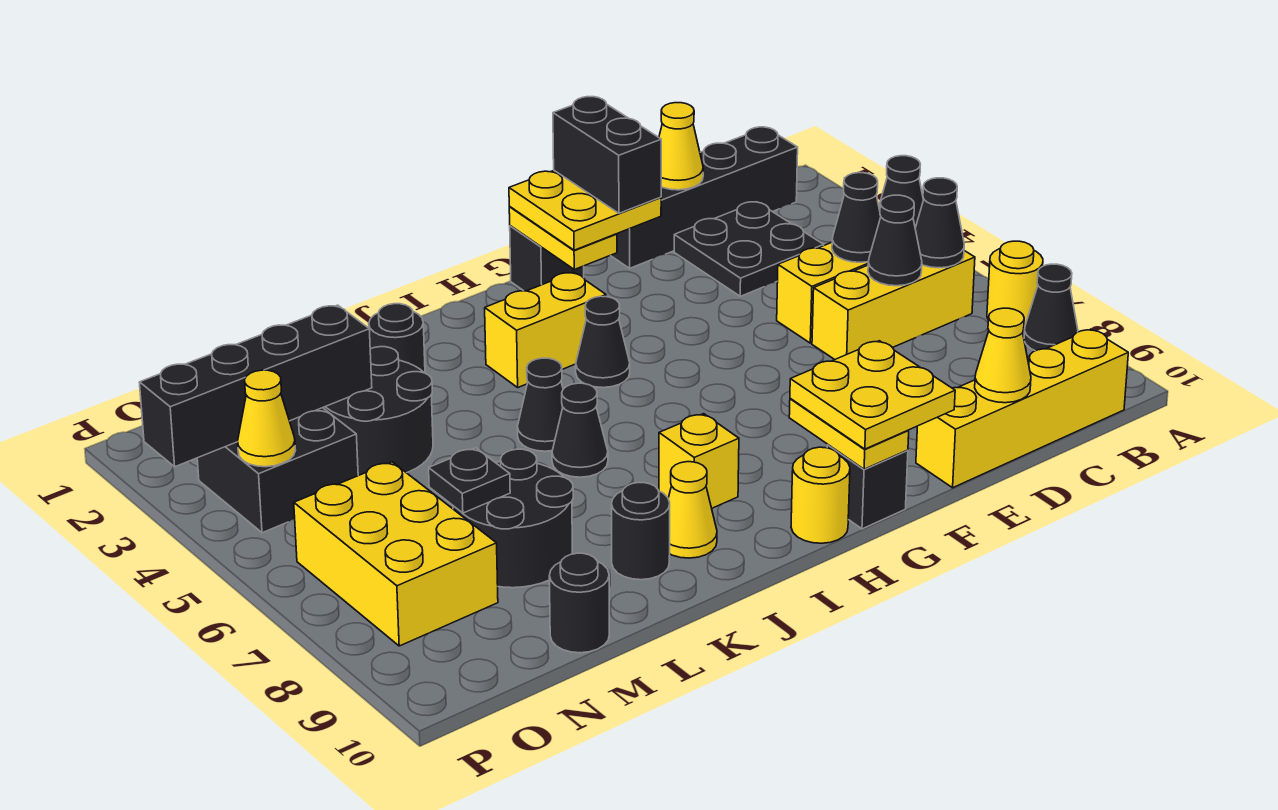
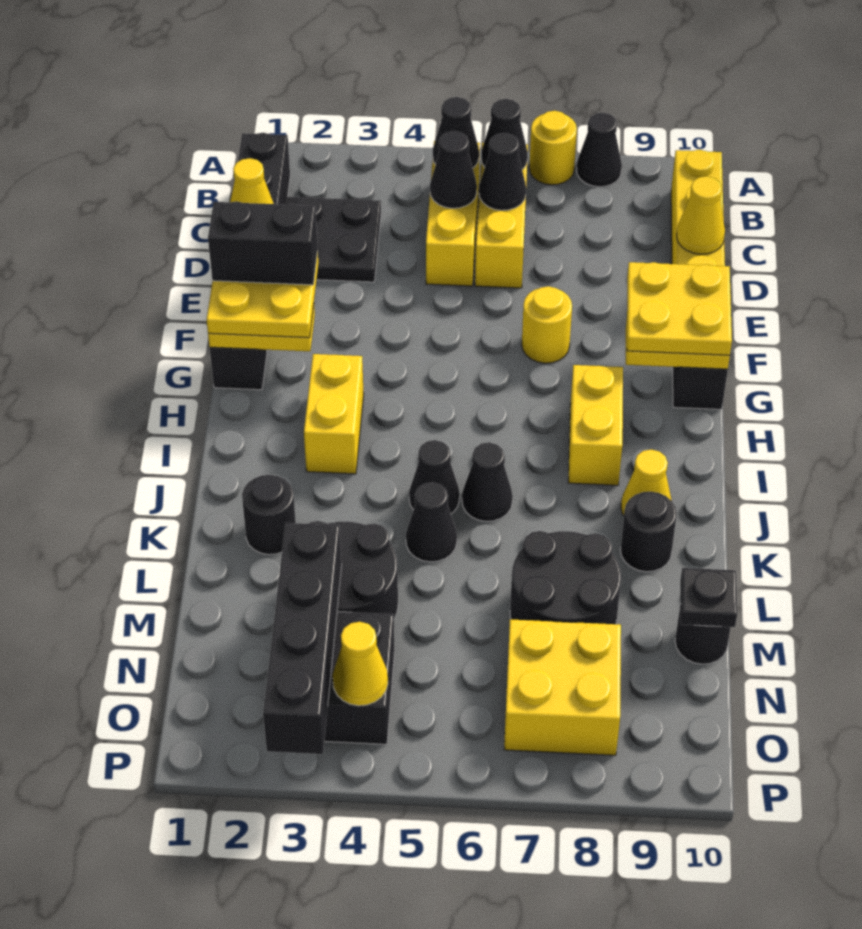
black 1x1 cone [576,296,630,388] -> black 1x1 cone moved to [406,482,457,562]
yellow 1x1 round brick [791,447,850,543] -> yellow 1x1 round brick moved to [522,286,572,363]
yellow 1x1 brick [659,414,739,508] -> yellow 1x2 brick [568,365,623,485]
black 1x1 plate [429,448,510,513] -> black 1x1 plate moved to [680,568,737,627]
yellow 2x3 brick [294,462,498,646] -> yellow 2x2 brick [504,619,621,755]

